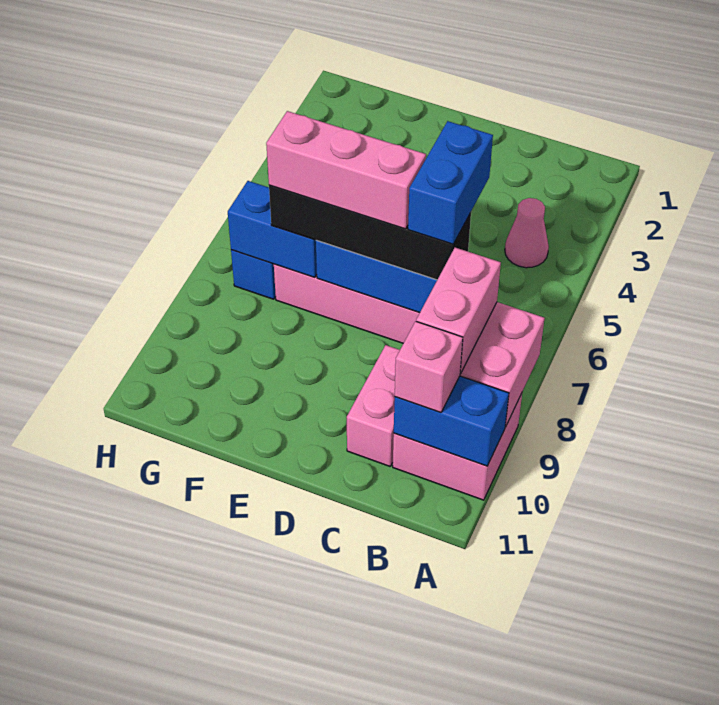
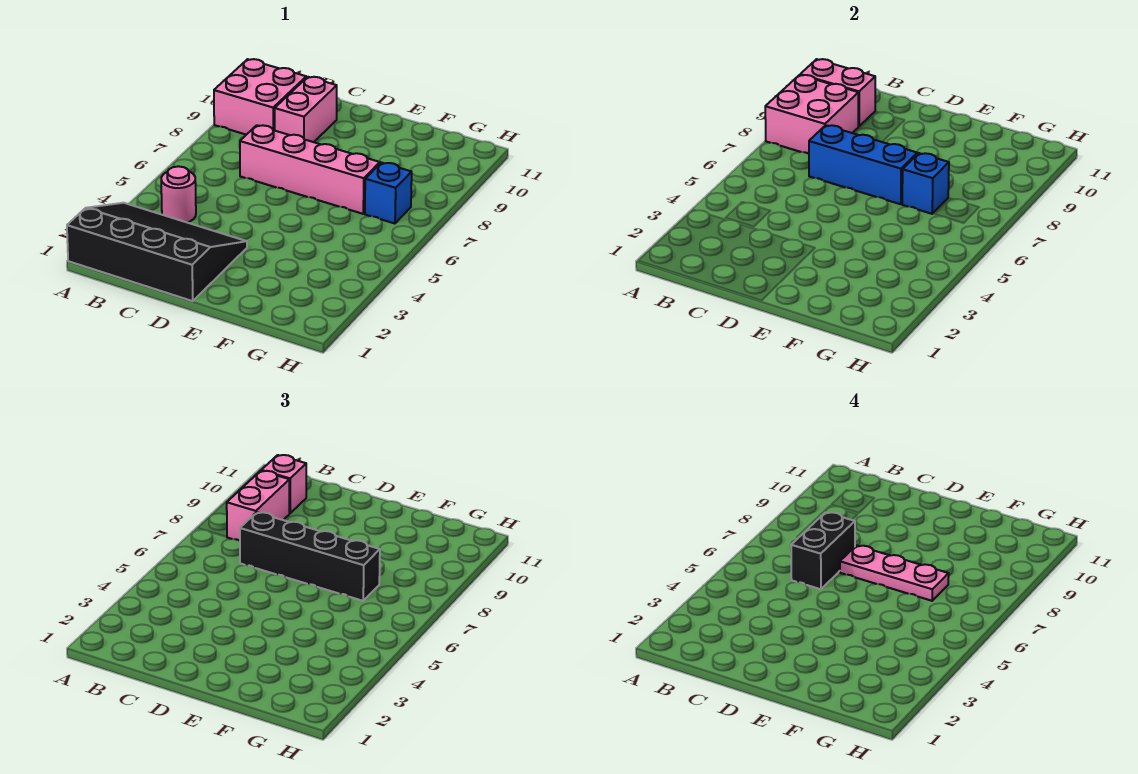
none -> black 3x4 slope [67,203,247,301]
blue 1x2 brick [394,376,509,466] -> pink 1x2 brick [800,59,875,126]
pink 1x1 cone [505,198,549,268] -> pink 1x1 round brick [161,166,196,223]
blue 1x2 brick [408,121,493,244] -> black 1x2 brick [791,512,855,589]
pink 1x3 brick [266,111,426,229] -> pink 1x3 plate [840,545,949,601]
blue 1x2 brick [228,181,317,277] -> blue 1x1 brick [902,153,949,214]

